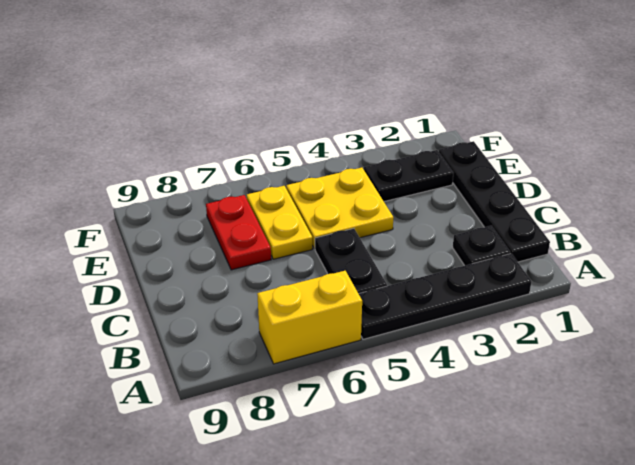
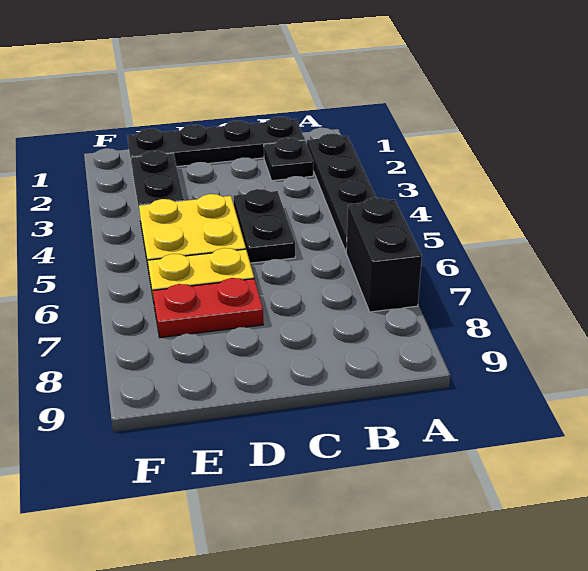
yellow 1x2 brick [257,271,362,364] -> black 1x2 brick [346,198,422,312]
black 1x2 plate [315,228,387,294] -> black 1x2 plate turned to [233,189,295,263]

